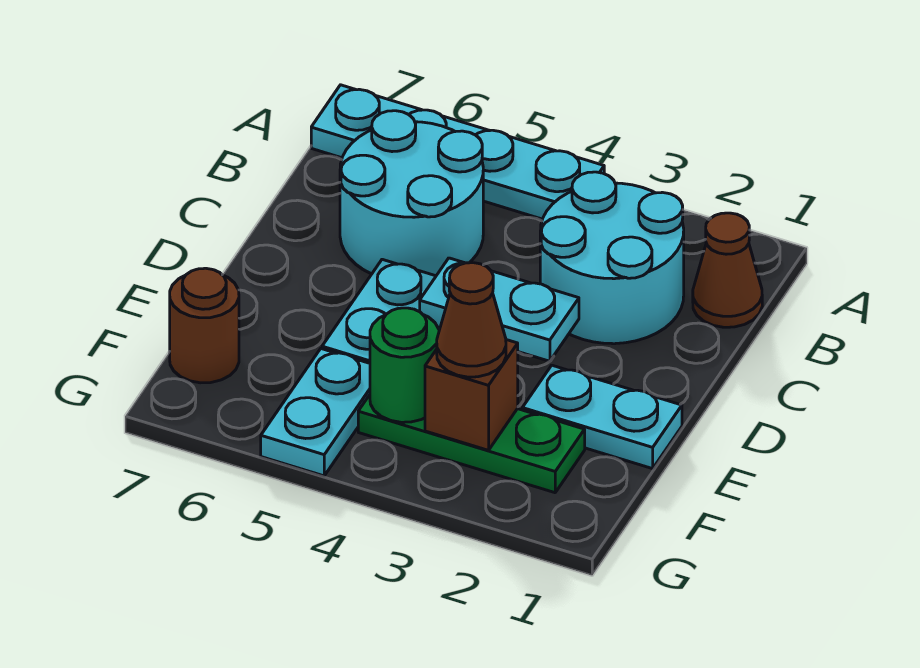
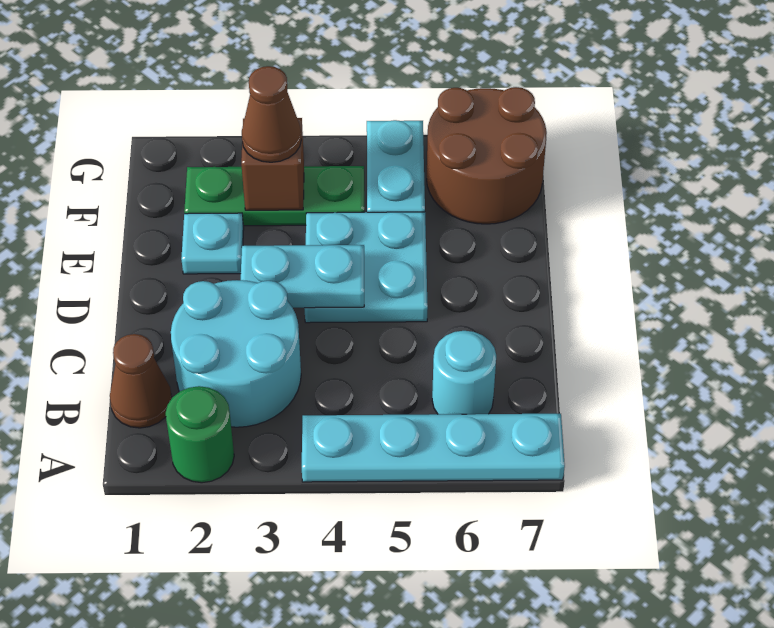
cyan 2x2 round brick [340,111,483,276] -> cyan 1x1 round brick [432,331,496,414]
cyan 1x2 plate [522,365,682,469] -> cyan 1x1 plate [181,213,244,274]
green 1x1 round brick [370,308,439,422] -> green 1x1 round brick moved to [166,386,234,483]
brown 1x1 round brick [170,268,239,383] -> brown 2x2 round brick [427,87,547,224]

